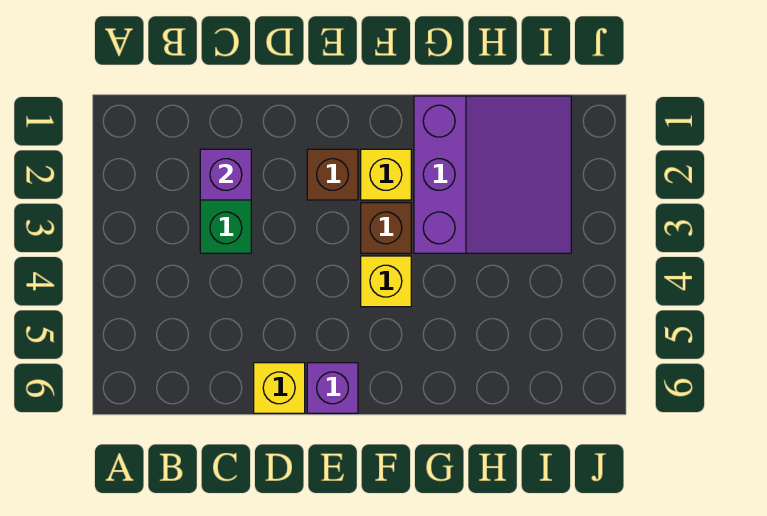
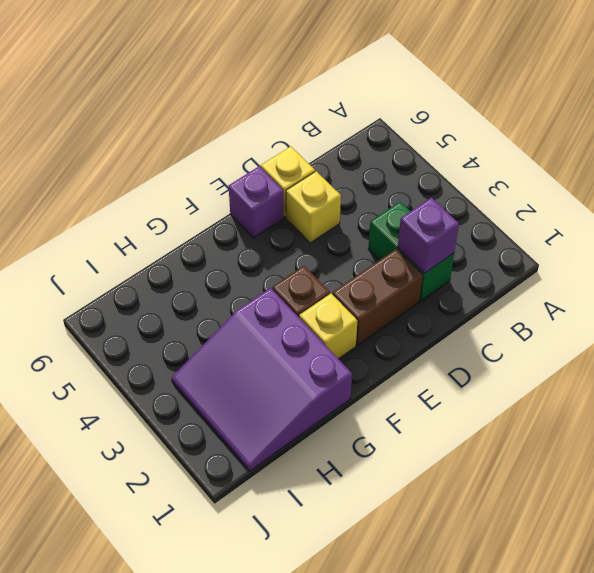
brown 1x1 brick [307,149,358,200] -> brown 1x2 brick [333,249,423,345]
yellow 1x1 brick [361,256,411,307] -> yellow 1x1 brick moved to [286,171,341,243]

